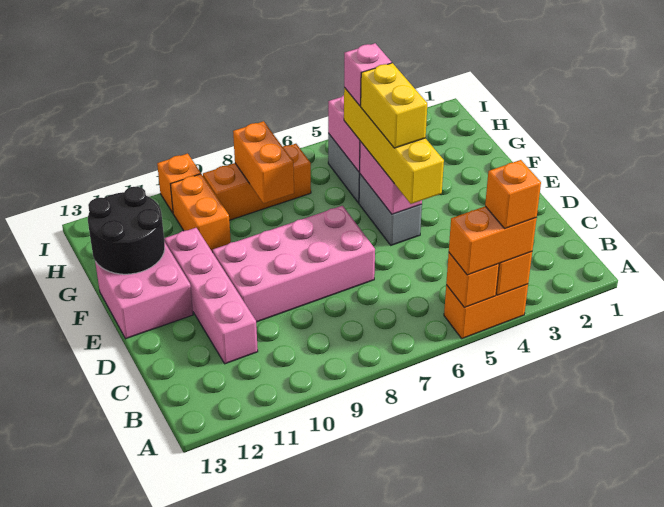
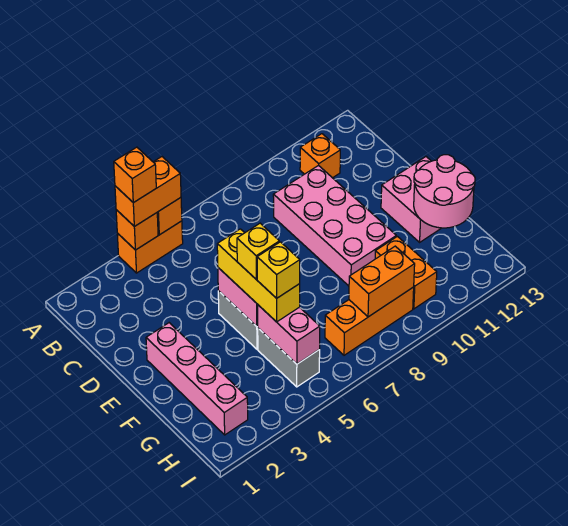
pink 1x4 brick [164,228,258,364] -> pink 1x4 brick moved to [146,323,248,435]
yellow 1x4 brick [344,88,444,204] -> yellow 1x3 brick [217,229,300,322]
pink 2x4 brick [213,206,375,322] -> pink 2x4 brick turned to [273,165,396,286]
yellow 1x2 brick [361,63,427,148] -> yellow 1x1 brick [237,223,279,279]
black 2x2 round brick [88,186,165,274] -> pink 2x2 round brick [414,155,475,228]
pink 1x1 brick [344,43,392,106] -> yellow 1x1 brick [257,242,300,298]
orange 1x2 brick [233,121,294,203] -> orange 1x2 brick turned to [349,246,415,317]
orange 1x1 brick [157,153,201,213] -> orange 1x1 brick moved to [300,134,340,178]

